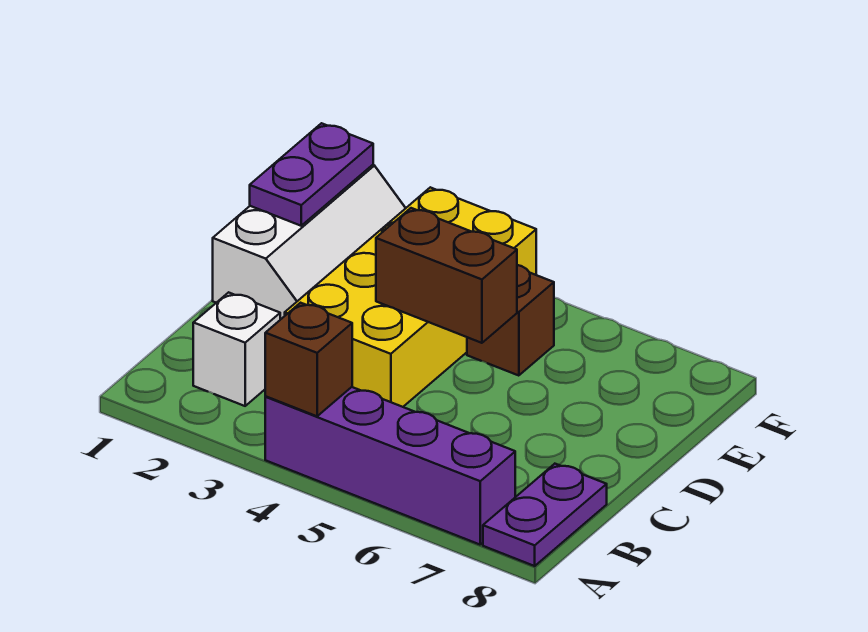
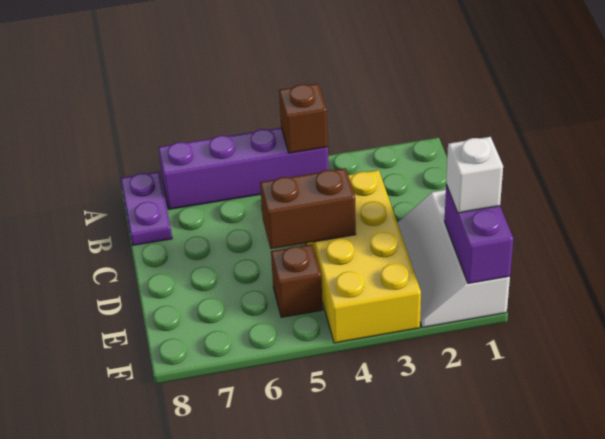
white 1x1 brick [193,292,280,406] -> white 1x1 brick moved to [446,137,503,213]
purple 1x2 plate [250,123,373,226] -> purple 1x2 brick [445,184,513,284]

